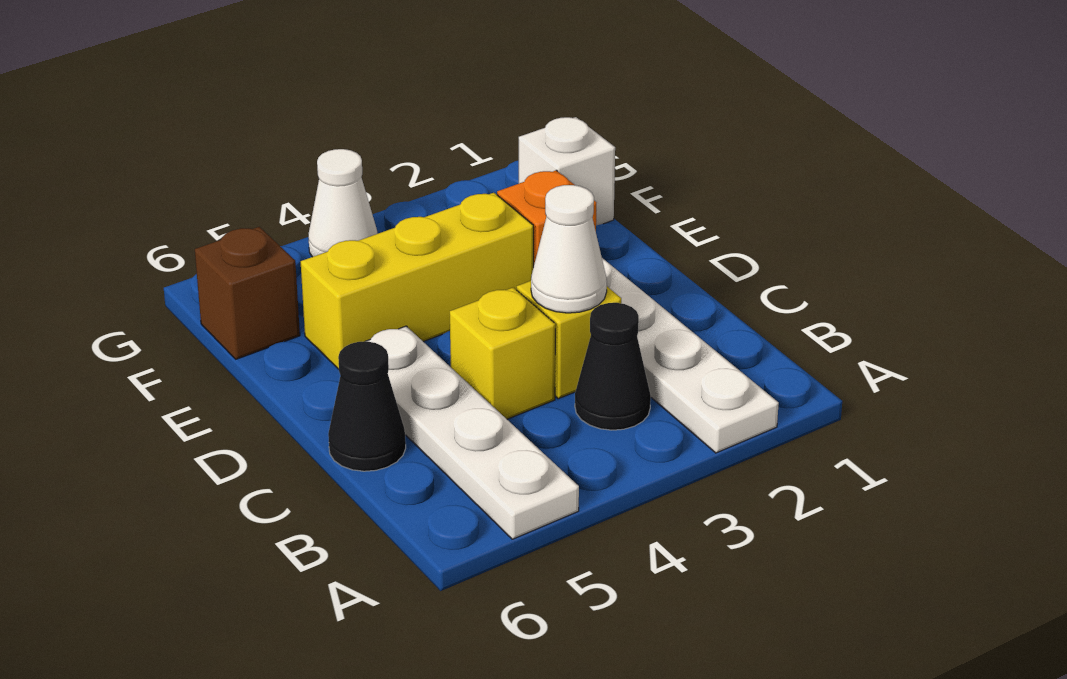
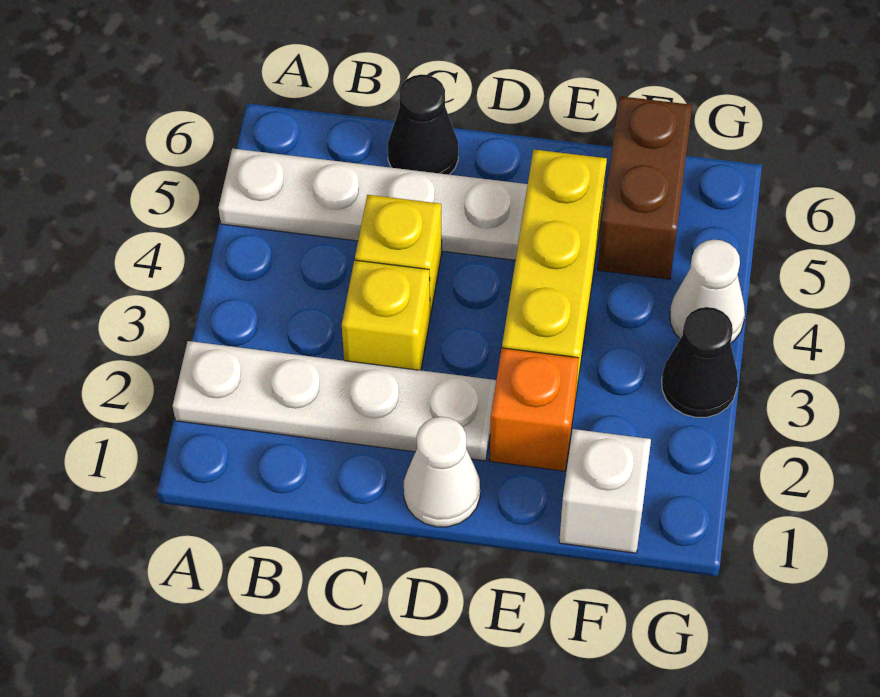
black 1x1 cone [575,303,651,430] -> black 1x1 cone moved to [662,307,738,417]
white 1x1 cone [531,185,607,313] -> white 1x1 cone moved to [404,417,480,527]
brown 1x1 brick [195,227,300,359] -> brown 1x2 brick [598,96,692,279]

